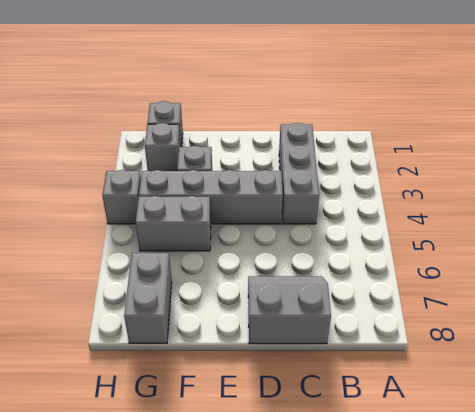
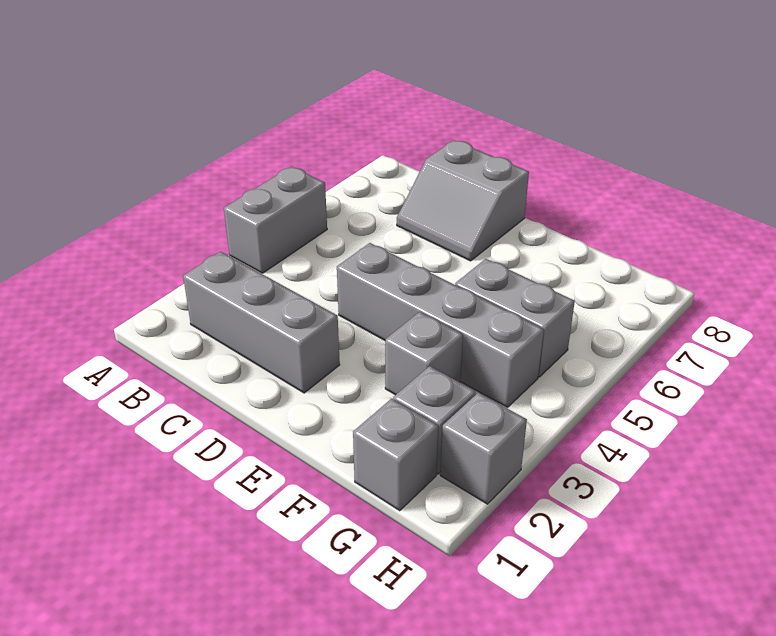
grey 1x3 brick [279,123,319,224] -> grey 1x3 brick turned to [183,252,340,393]
grey 1x2 brick [124,253,172,343] -> grey 1x2 brick moved to [224,167,327,273]
grey 1x1 brick [102,170,141,224] -> grey 1x1 brick moved to [440,393,527,504]

